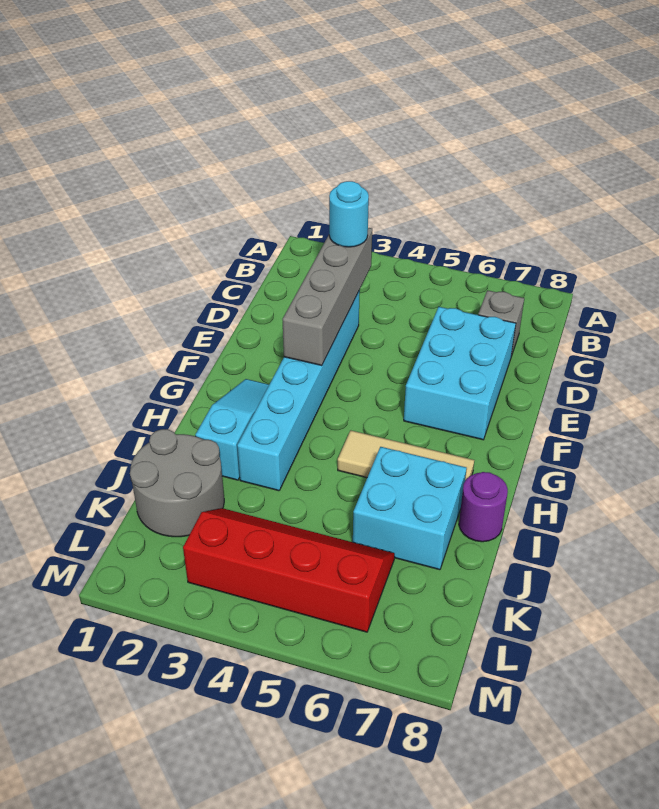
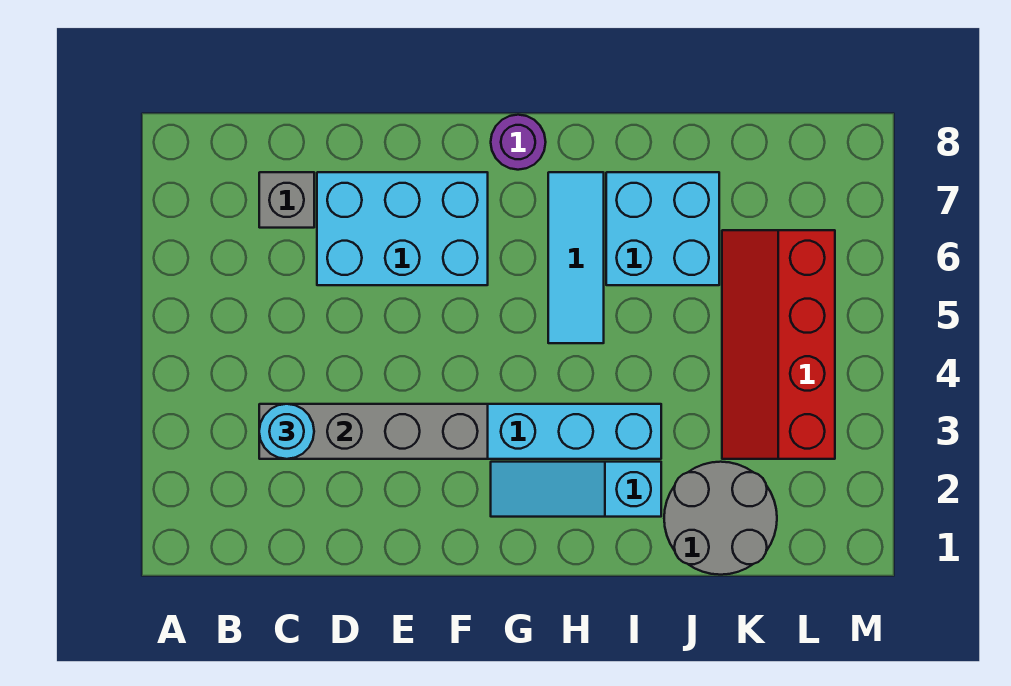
tan 1x3 tile [338,430,474,480] -> cyan 1x3 tile [548,172,604,343]
purple 1x1 round brick [459,472,508,542] -> purple 1x1 round brick moved to [491,115,546,170]

